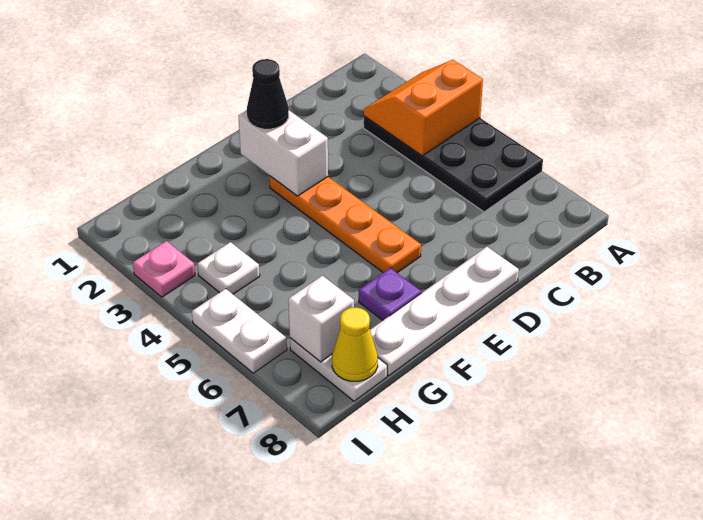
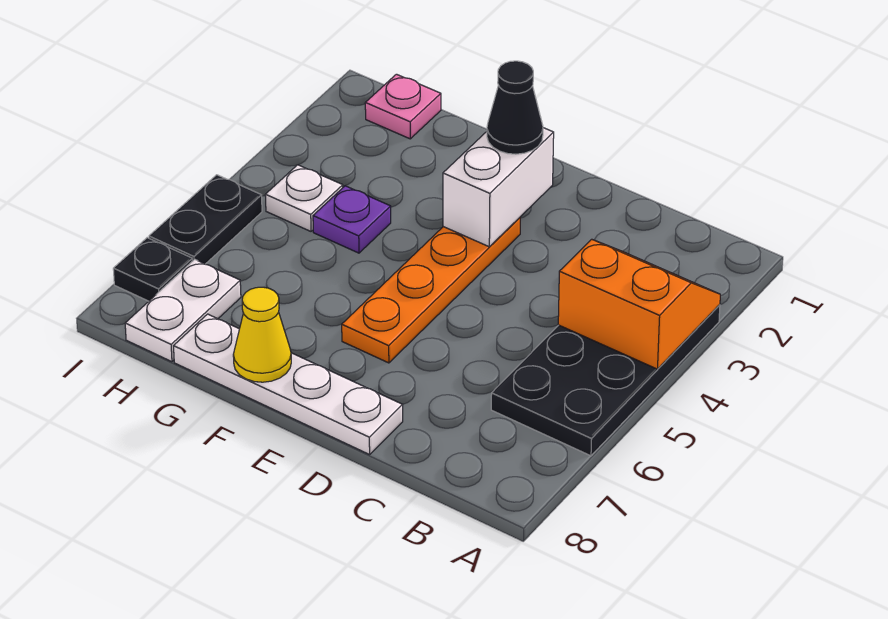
purple 1x1 plate [359,268,421,320] -> purple 1x1 plate moved to [313,186,391,253]
white 1x1 brick [288,276,354,362] -> none
yellow 1x1 cone [332,307,378,381] -> yellow 1x1 cone moved to [233,287,291,382]
pink 1x1 plate [133,241,195,297] -> pink 1x1 plate moved to [365,74,441,139]
white 1x2 plate [192,289,287,373] -> black 1x2 plate [149,175,262,264]
none -> black 1x1 plate [113,238,192,301]

